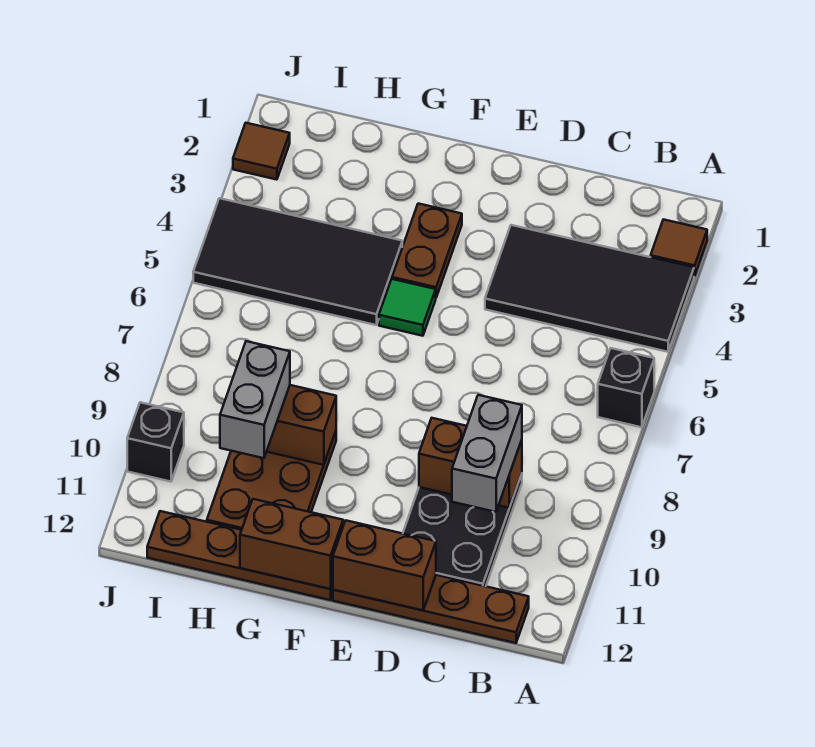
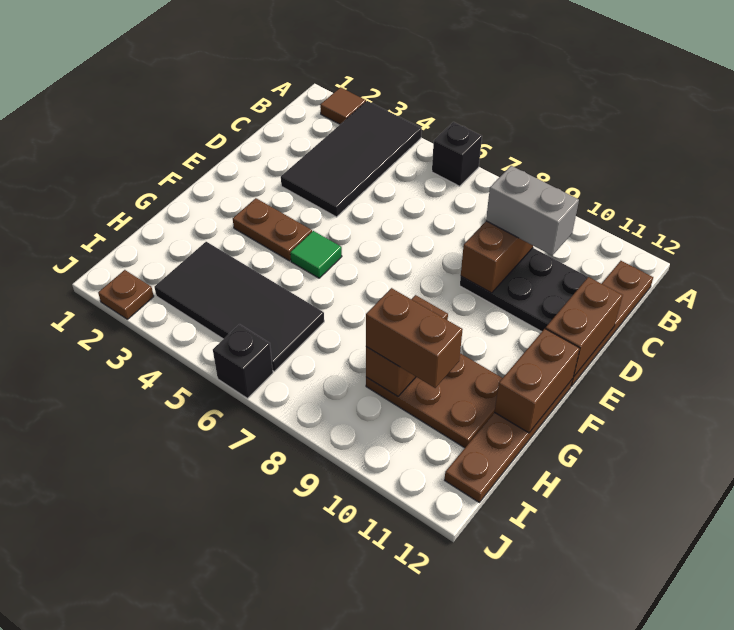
black 2x4 tile [193,198,402,325] -> black 2x4 tile turned to [154,242,324,371]
grey 1x2 brick [220,341,290,458] -> brown 1x2 brick [366,288,463,388]
brown 1x1 tile [233,123,290,180] -> brown 1x1 plate [98,270,154,319]
black 1x1 brick [127,402,184,482] -> black 1x1 brick moved to [213,324,273,398]

